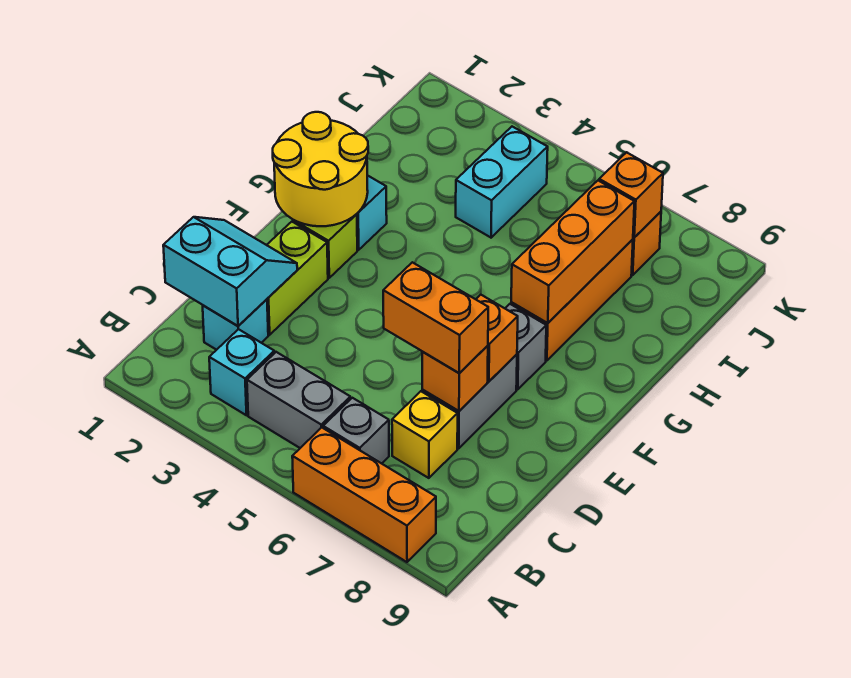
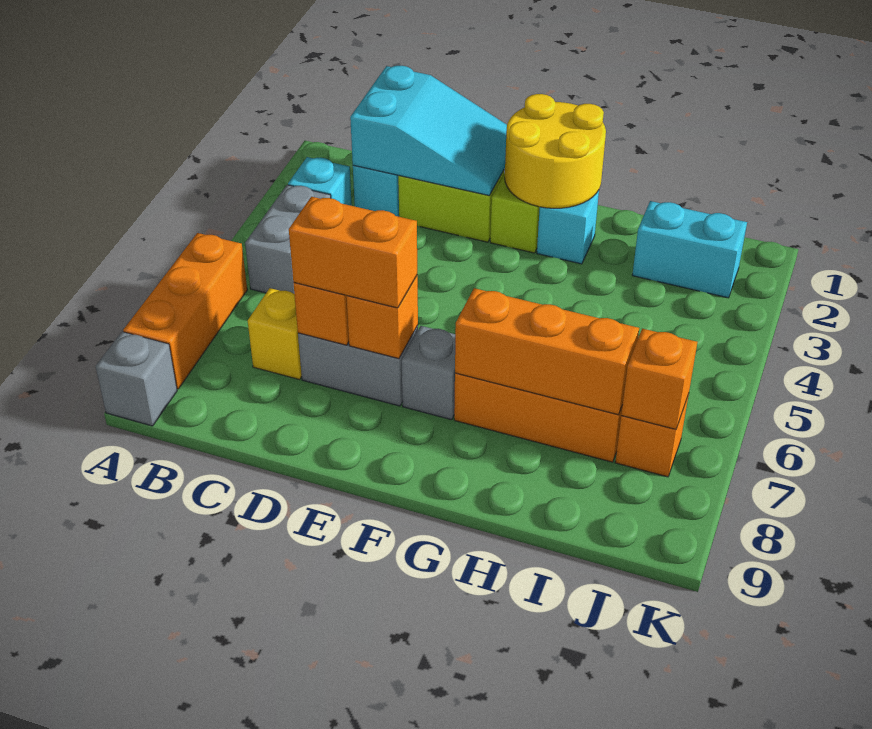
grey 1x1 brick [323,398,389,464] -> grey 1x1 brick moved to [96,332,177,426]
cyan 2x2 slope [163,217,297,326] -> cyan 2x3 slope [350,66,507,196]
orange 1x2 brick [383,262,488,373] -> orange 1x2 brick turned to [289,197,417,308]
cyan 1x2 brick [456,127,548,238] -> cyan 1x2 brick moved to [632,201,747,298]

